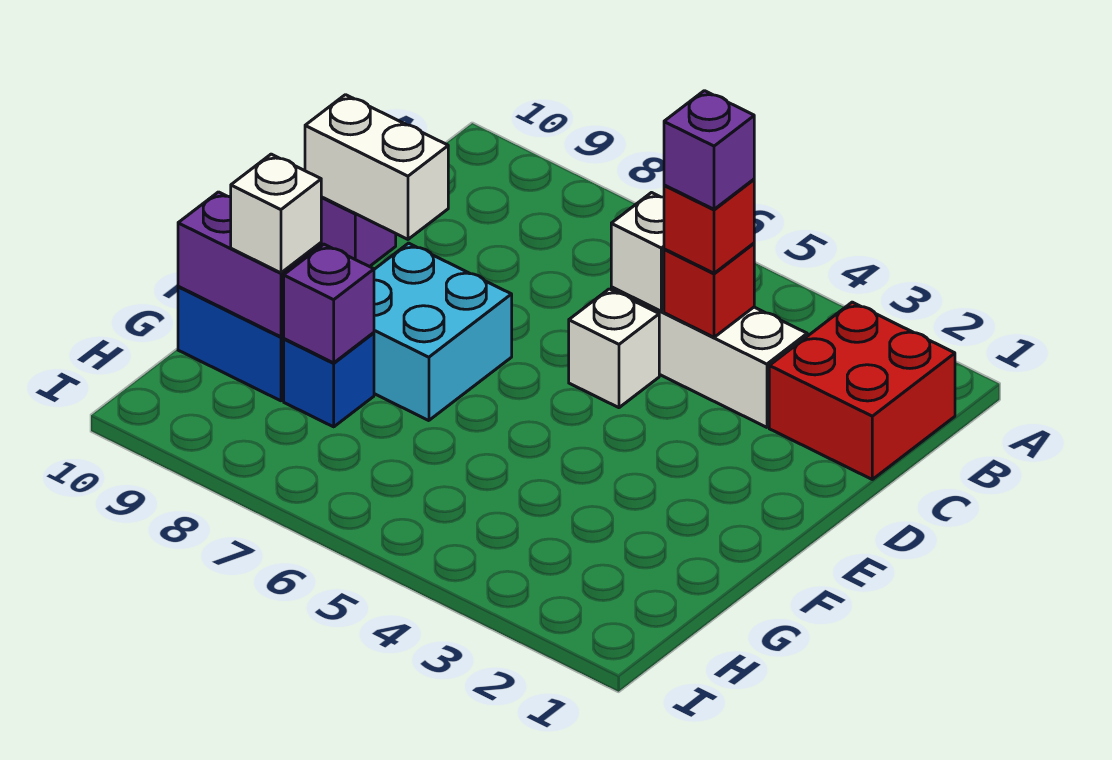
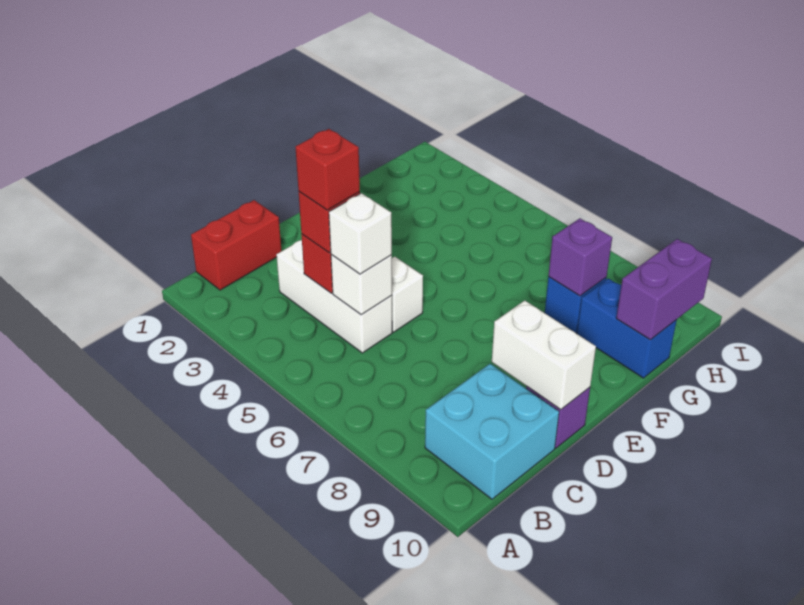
red 2x2 brick [769,302,955,479] -> red 1x2 brick [191,200,282,290]
purple 1x1 brick [664,91,754,209] -> red 1x1 brick [296,129,360,210]
cyan 2x2 brick [374,243,512,421] -> cyan 2x2 brick moved to [425,364,559,499]
purple 1x2 brick [178,192,321,337] -> purple 1x2 brick turned to [616,239,712,340]
white 1x1 brick [231,154,321,273] -> white 1x1 brick moved to [329,193,392,274]

